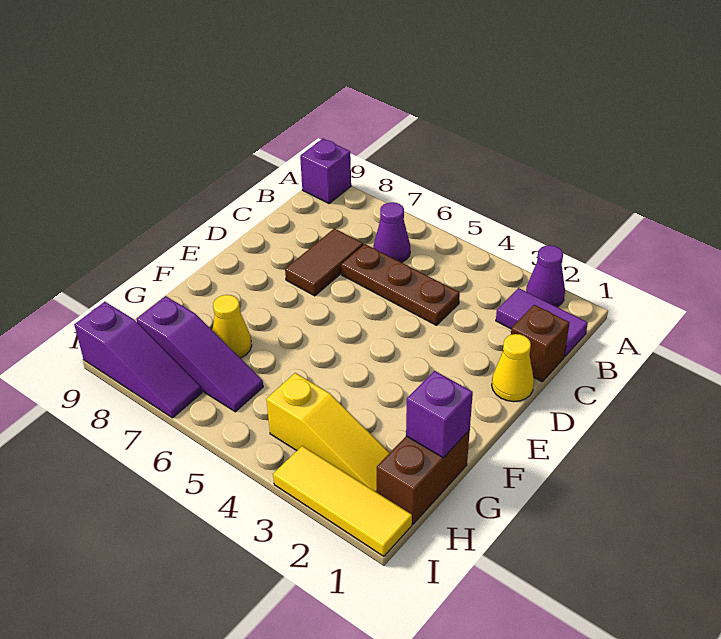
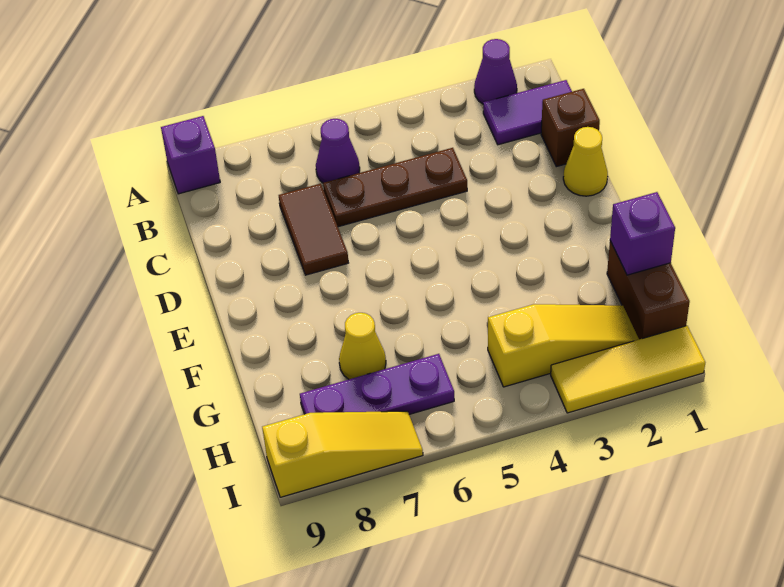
purple 1x3 slope [136,296,263,412] -> purple 1x3 plate [300,354,454,414]
purple 1x3 slope [74,302,202,418] -> yellow 1x3 slope [262,411,423,497]

